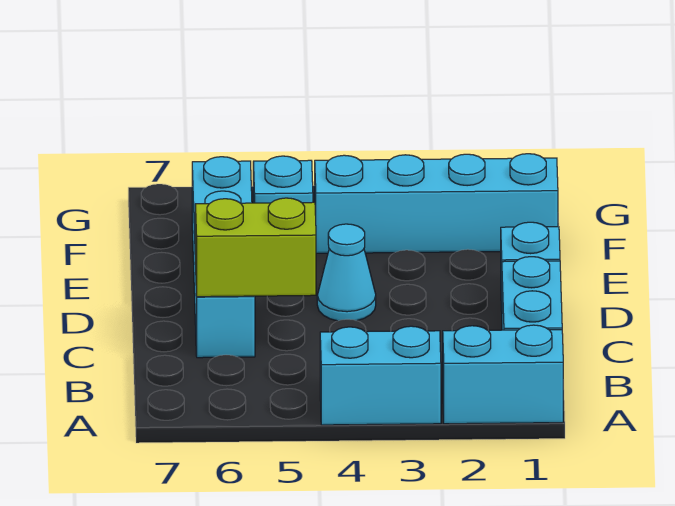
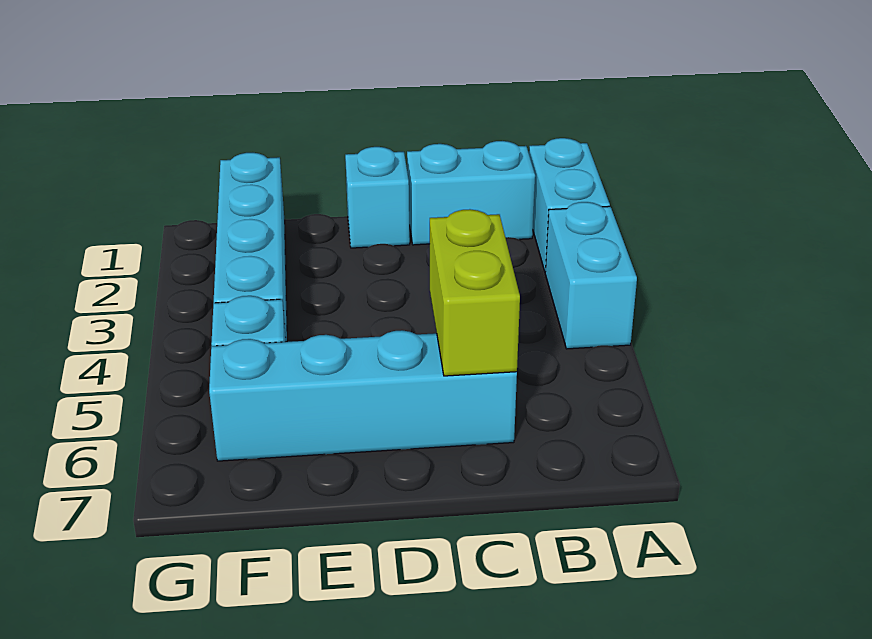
cyan 1x1 cone [317,224,376,321] -> none

